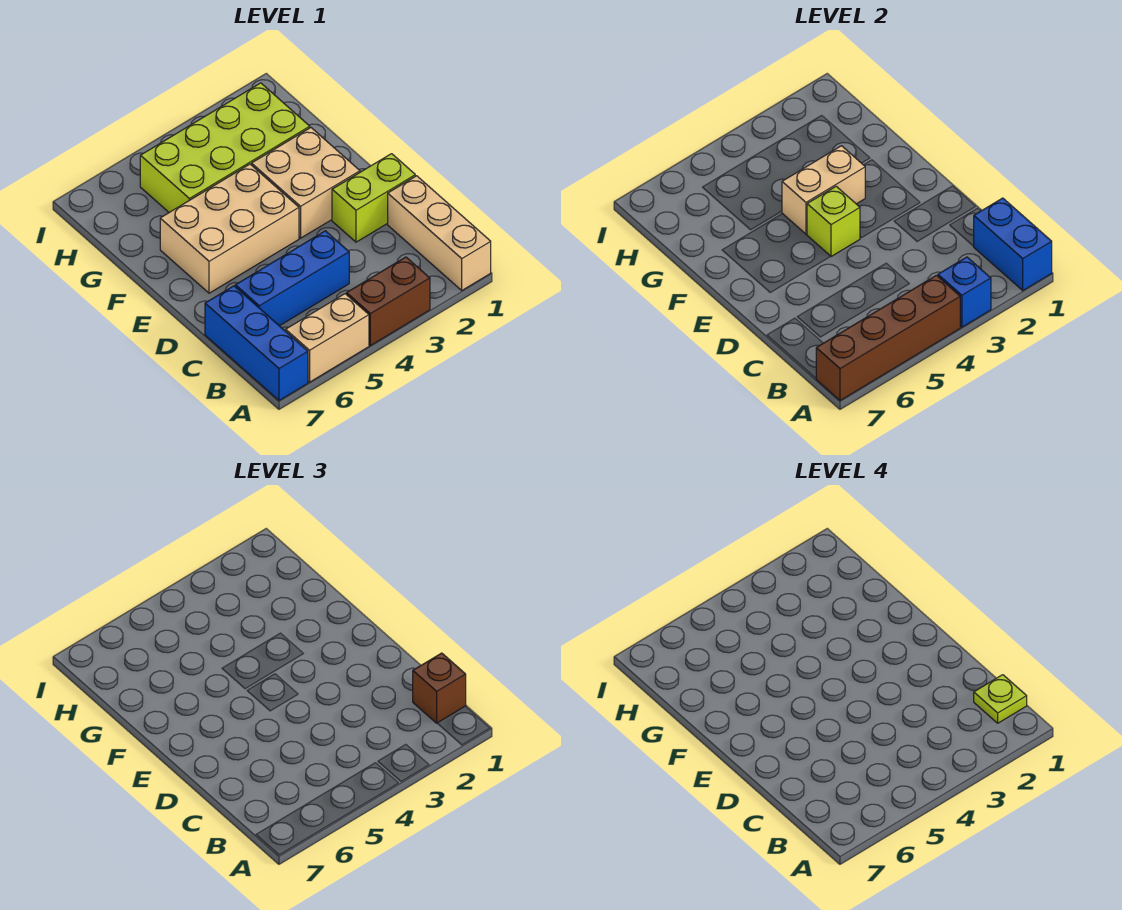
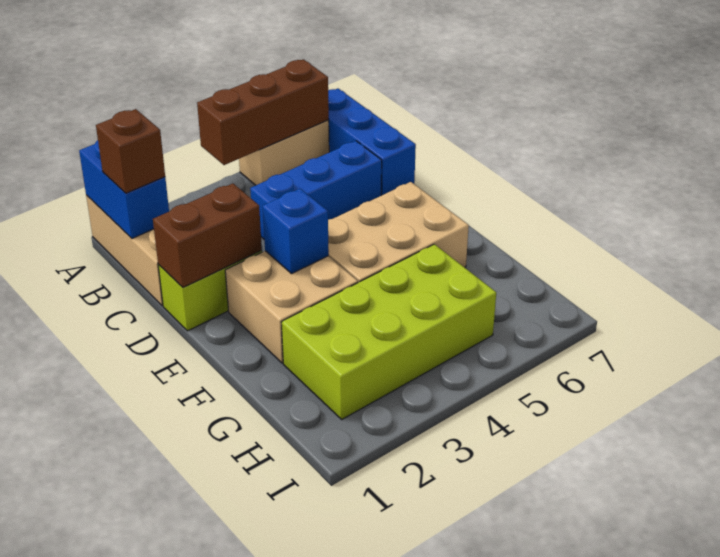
brown 1x2 brick [347,257,430,346] -> brown 1x2 brick moved to [153,184,262,287]
blue 1x1 brick [938,257,991,327] -> blue 1x1 brick moved to [263,189,329,274]
brown 1x4 brick [816,275,960,401] -> brown 1x3 brick [197,59,329,165]
lime 1x1 plate [974,675,1027,723] -> none
lime 1x1 brick [807,186,860,257] -> none
tan 1x2 brick [782,146,865,234] -> none

